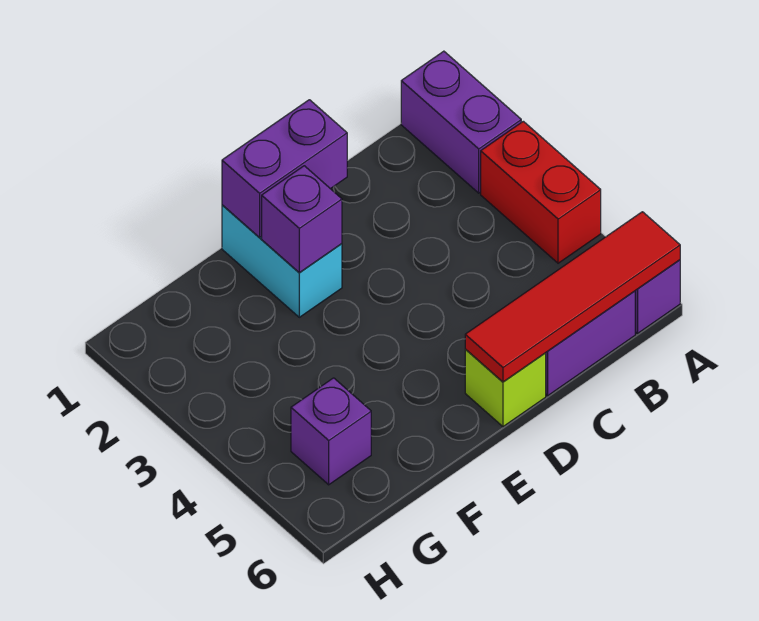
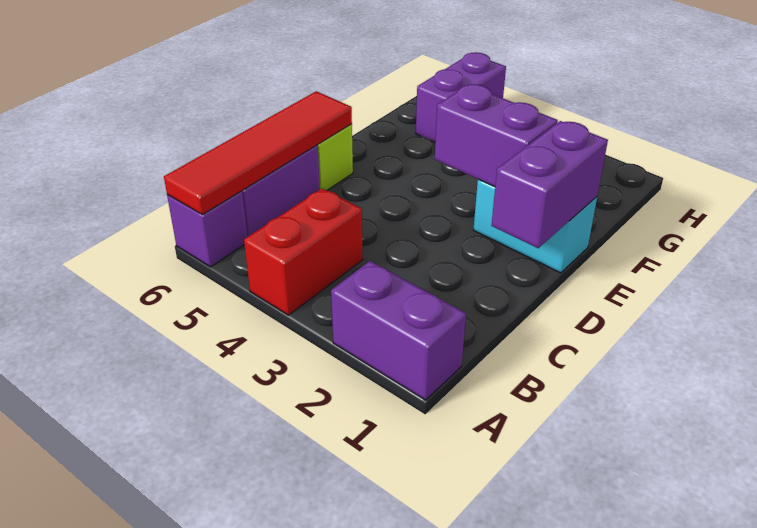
red 1x2 brick [481,121,601,263] -> red 1x2 brick turned to [244,188,363,315]
purple 1x1 brick [262,166,342,273] -> purple 1x2 brick [435,84,558,187]
purple 1x1 brick [291,378,371,485] -> purple 1x2 brick [416,52,506,142]

